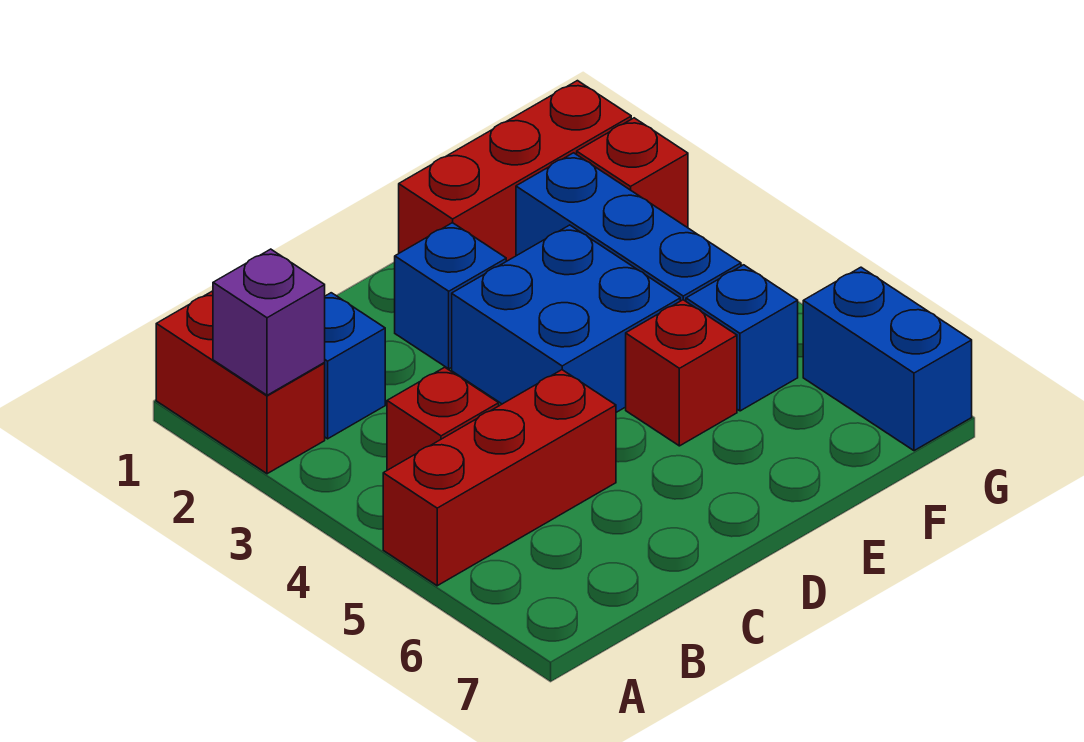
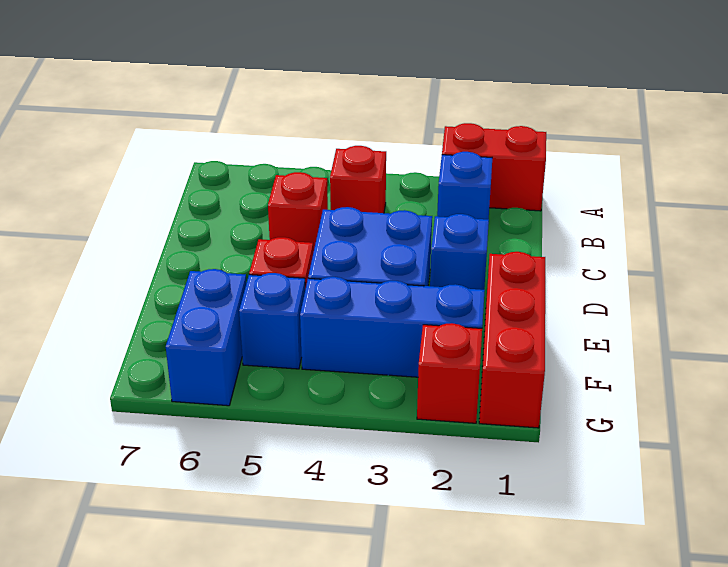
purple 1x1 brick [213,249,325,395] -> none
red 1x3 brick [383,370,616,586] -> red 1x1 brick [268,172,328,253]
blue 1x2 brick [803,267,972,451] -> blue 1x2 brick turned to [166,269,247,406]

